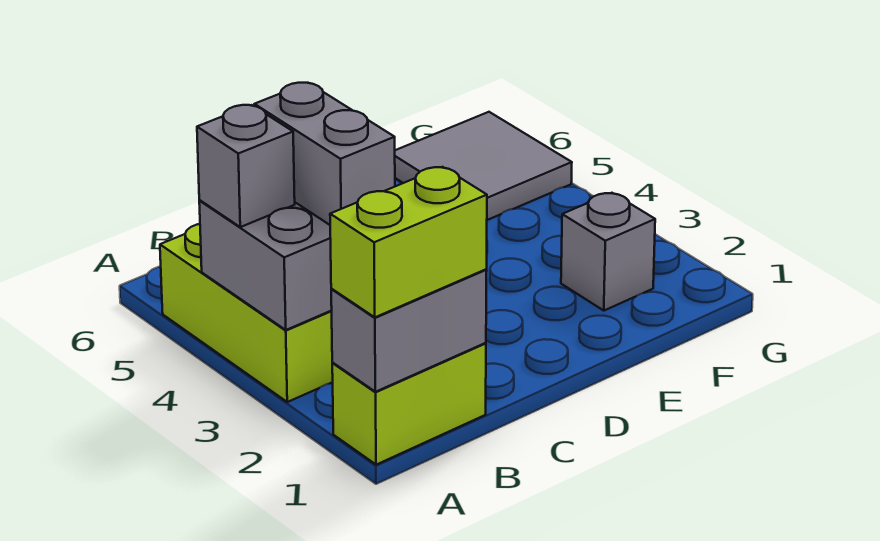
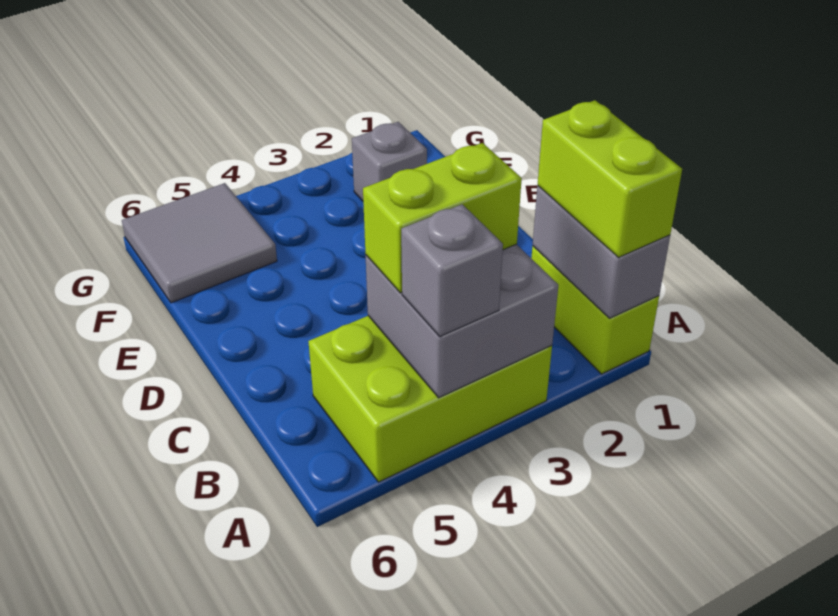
grey 1x2 brick [254,83,395,225] -> lime 1x2 brick [363,143,522,293]

